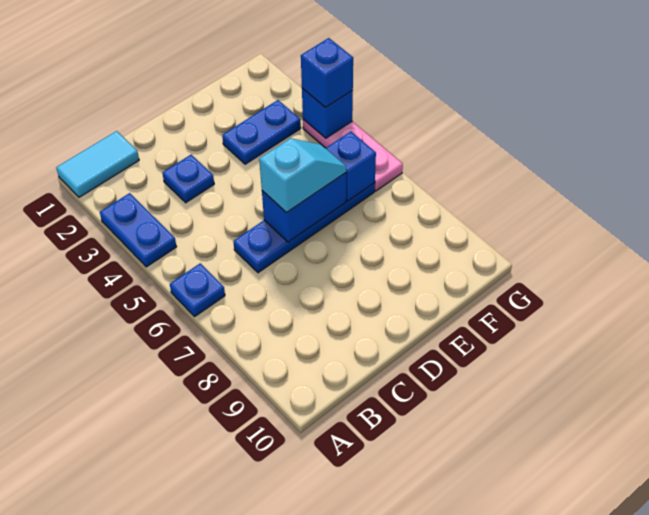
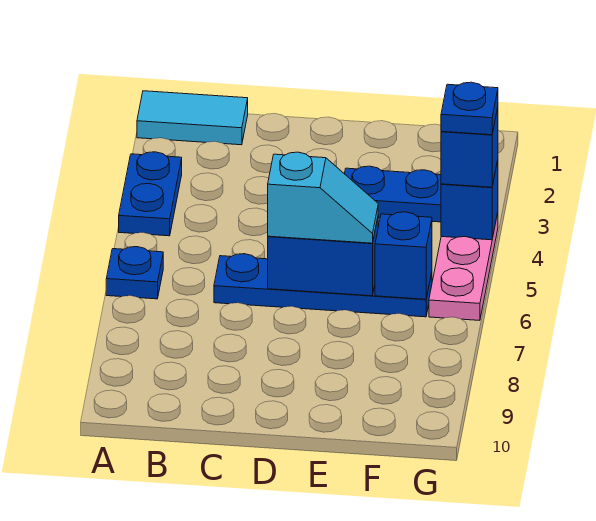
blue 1x1 plate [162,155,214,203] -> blue 1x1 plate moved to [441,82,498,135]

